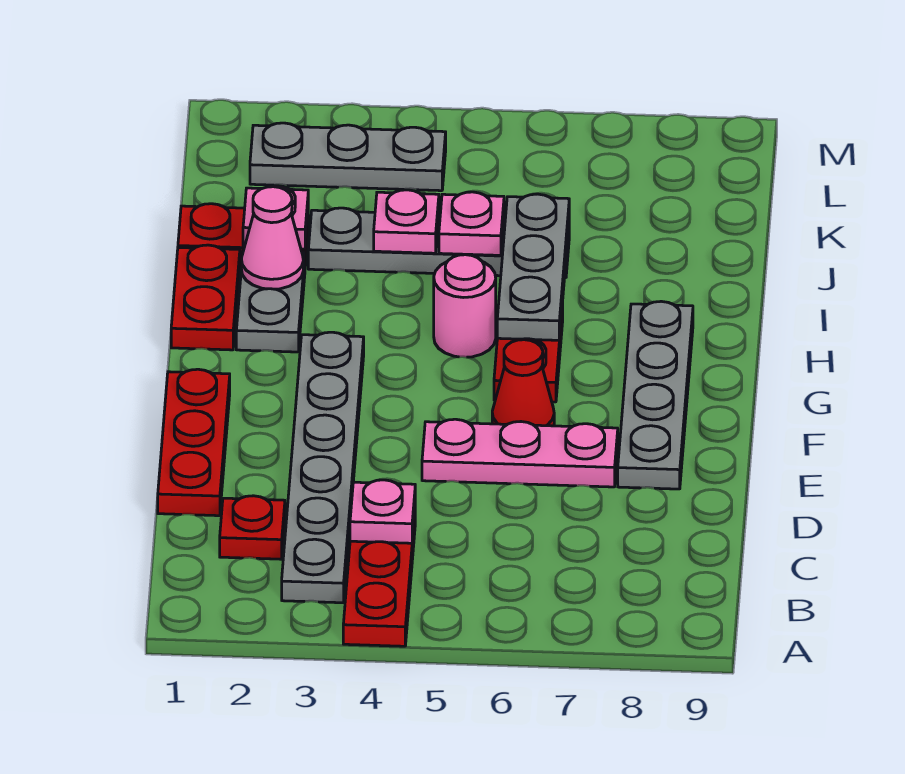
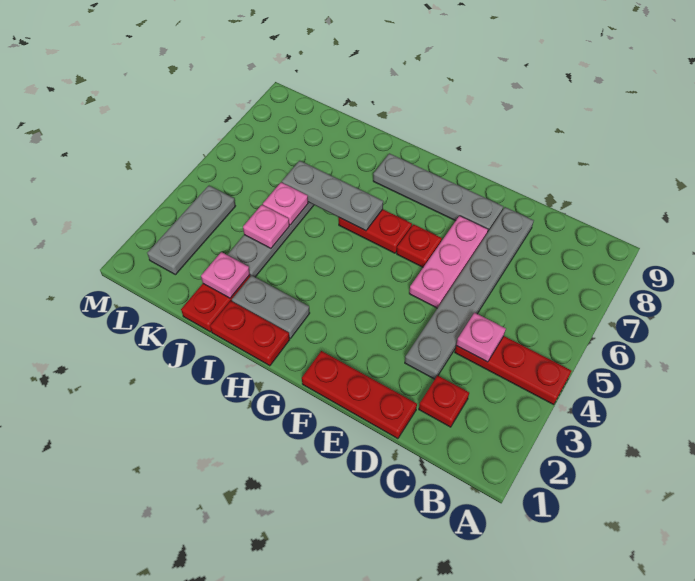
grey 1x6 plate [282,332,364,603] -> grey 1x6 plate turned to [405,207,534,379]
red 1x1 cone [492,340,554,426] -> red 1x1 plate [397,224,442,267]
pink 1x1 round brick [434,255,496,357] -> none
pink 1x1 cone [241,187,303,289] -> none

